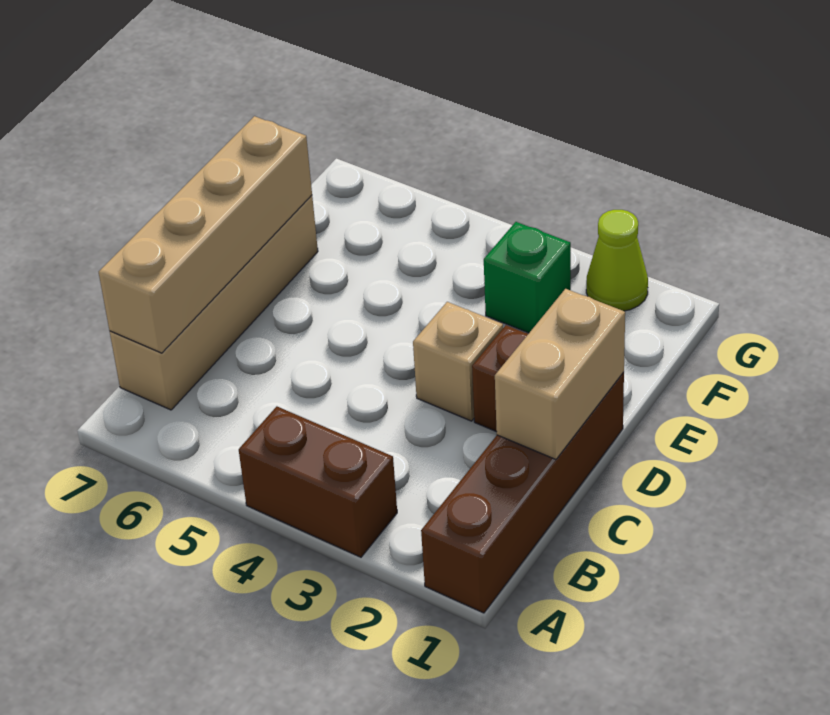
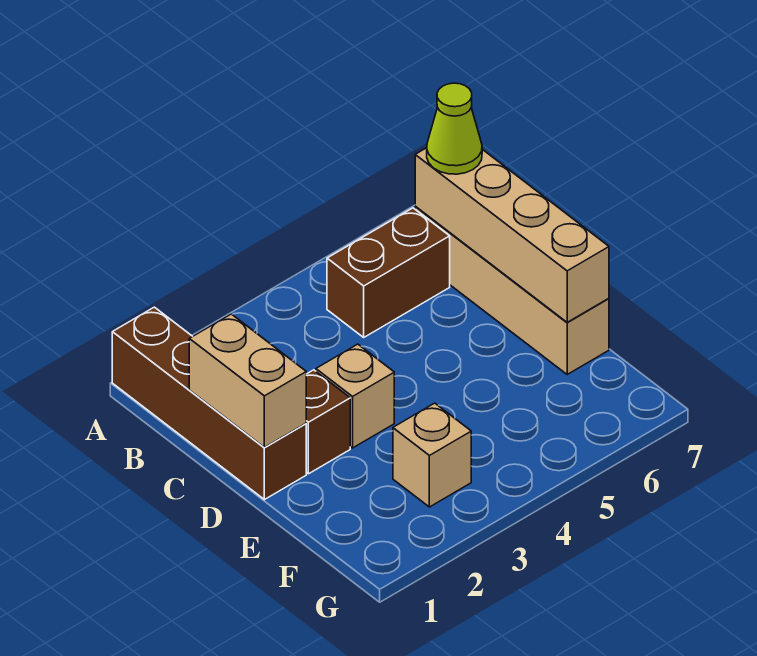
brown 1x2 brick [239,407,397,557] -> brown 1x2 brick moved to [327,208,450,337]
green 1x1 brick [484,222,571,333] -> tan 1x1 brick [393,403,471,507]
lime 1x1 cone [586,210,648,311] -> lime 1x1 cone moved to [427,83,482,174]

